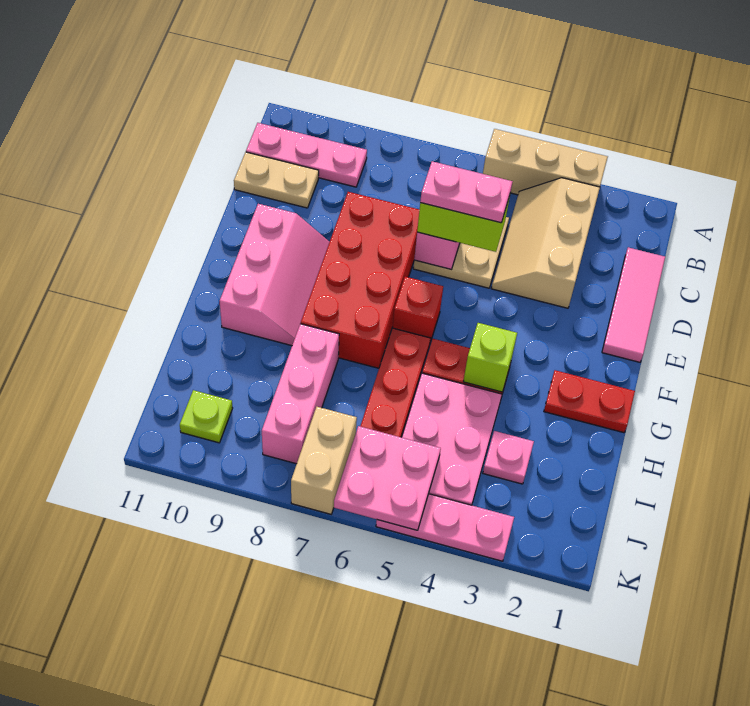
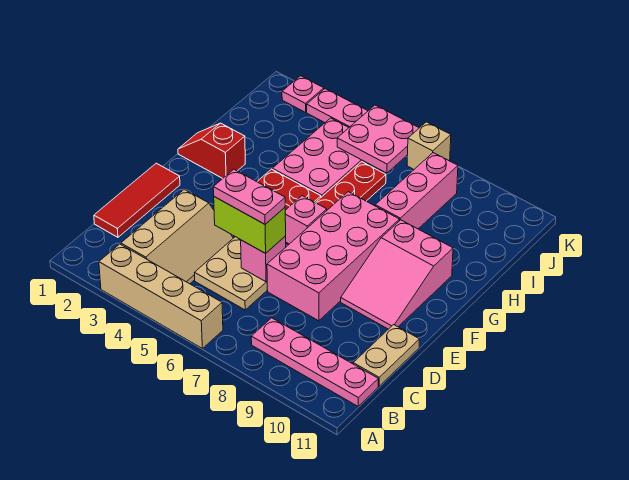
tan 1x3 brick [483,129,608,195] -> tan 1x4 brick [99,244,223,348]
pink 1x3 plate [246,123,367,187] -> pink 1x4 plate [251,318,378,406]
pink 1x3 tile [602,247,665,362] -> red 1x3 tile [94,163,180,237]
tan 1x2 plate [234,152,319,208] -> tan 1x2 plate turned to [353,325,420,386]
red 2x4 brick [301,192,419,368] -> pink 2x4 brick [267,192,399,321]
pink 2x3 slope [219,204,329,346] -> pink 2x3 slope turned to [341,220,453,329]
red 1x1 brick [393,277,443,343] -> pink 1x1 brick [285,196,327,244]
red 1x2 plate [544,370,635,433] -> red 1x2 slope [178,123,245,179]
lime 1x1 brick [463,323,517,392] -> none
pink 1x1 plate [483,431,534,484] -> pink 1x1 plate moved to [282,76,324,112]
tan 1x2 brick [291,407,357,514] -> tan 1x1 brick [407,122,451,169]
lime 1x1 plate [180,390,233,443] -> none

